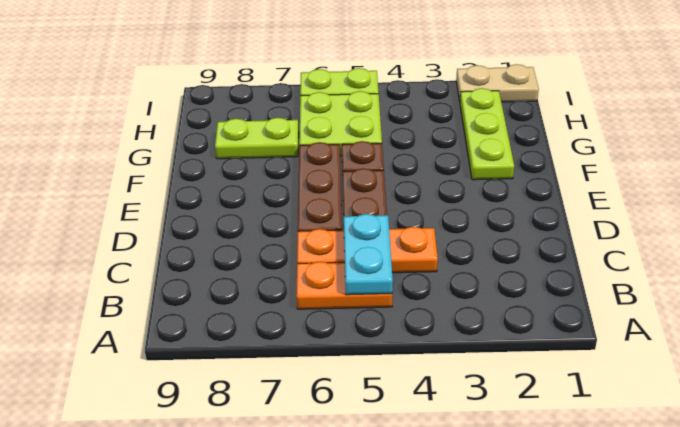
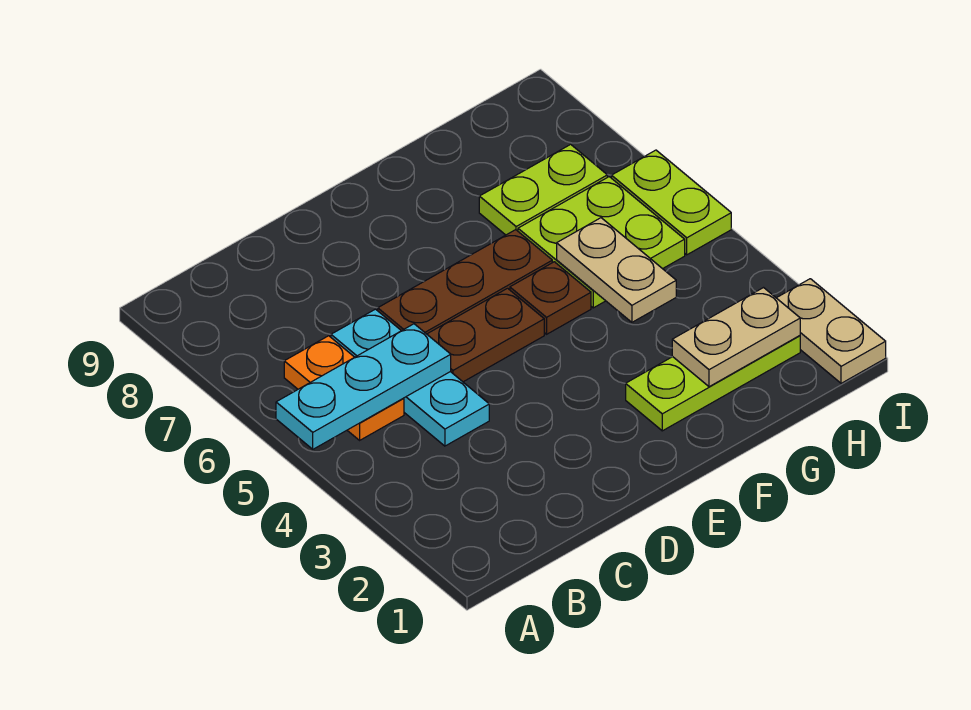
cyan 1x2 plate [344,214,393,295] -> cyan 1x3 plate [276,324,451,449]
orange 1x3 plate [297,227,438,273] -> cyan 1x3 plate [331,309,489,446]
none -> tan 1x2 plate [672,288,800,387]
none -> tan 1x2 plate [557,218,676,322]
lime 1x2 plate [215,118,299,159] -> lime 1x2 plate turned to [479,144,607,235]

